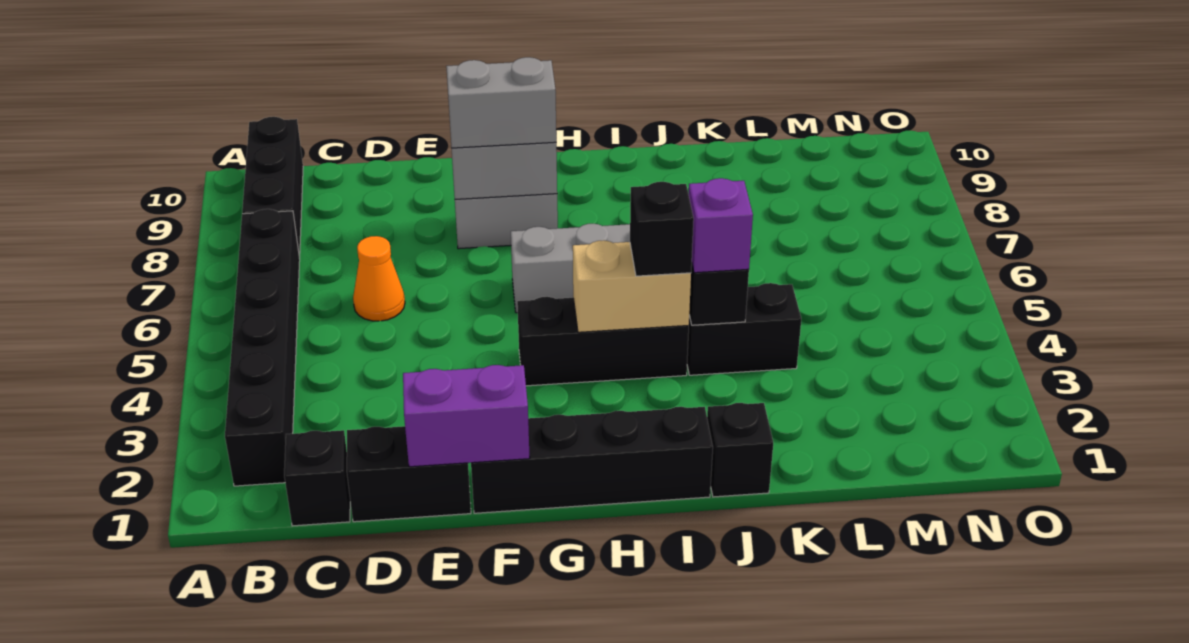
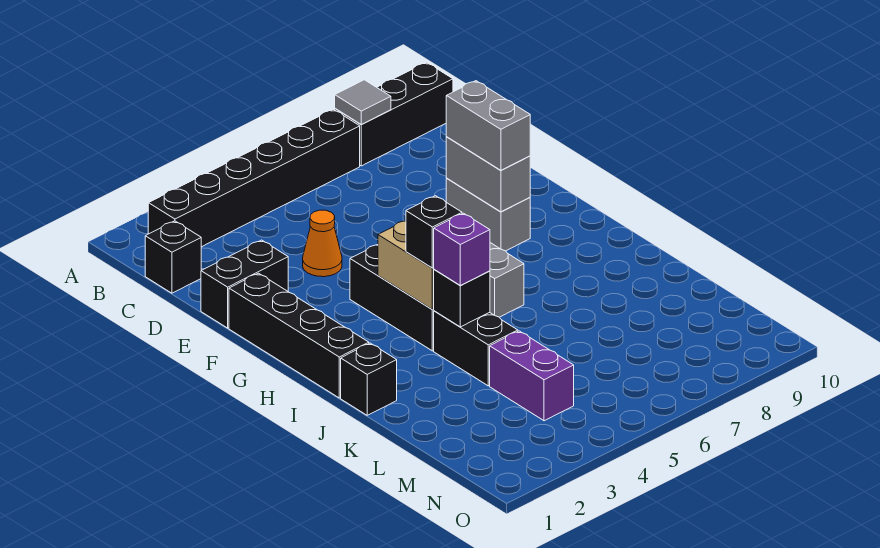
none -> grey 1x1 tile [335,80,391,125]
black 1x2 brick [347,426,471,522] -> black 1x2 brick turned to [201,240,288,328]
orange 1x1 cone [353,236,405,321] -> orange 1x1 cone moved to [303,210,342,277]
purple 1x2 brick [403,365,530,467] -> purple 1x2 brick moved to [490,331,574,421]

